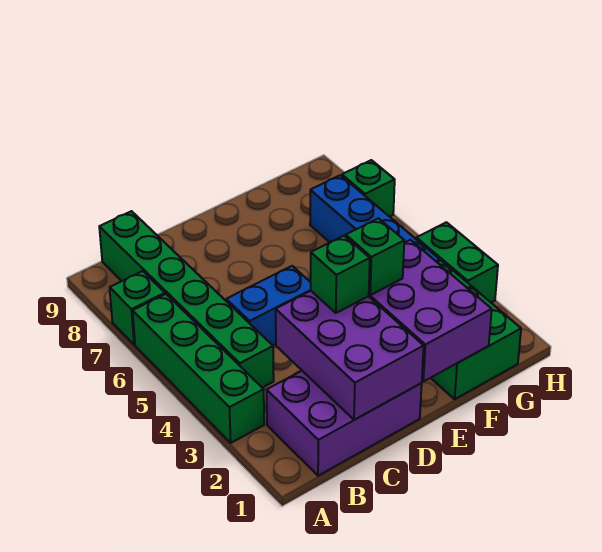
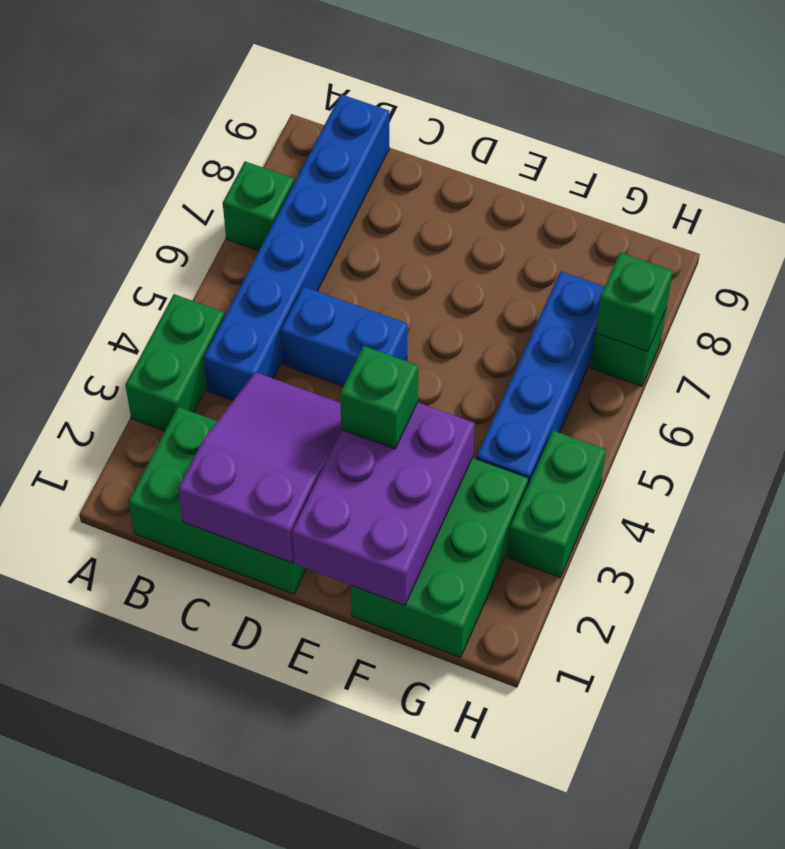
green 1x4 brick [133,294,264,443] -> green 1x2 brick [125,294,224,431]
purple 2x3 brick [267,371,422,476] -> green 2x3 brick [128,407,306,594]
green 1x6 brick [99,211,274,388] -> blue 1x6 brick [204,94,389,401]
purple 2x3 brick [276,291,424,420] -> purple 2x3 slope [178,372,341,563]
green 1x1 brick [311,236,370,313] -> green 1x1 brick moved to [596,253,673,351]

